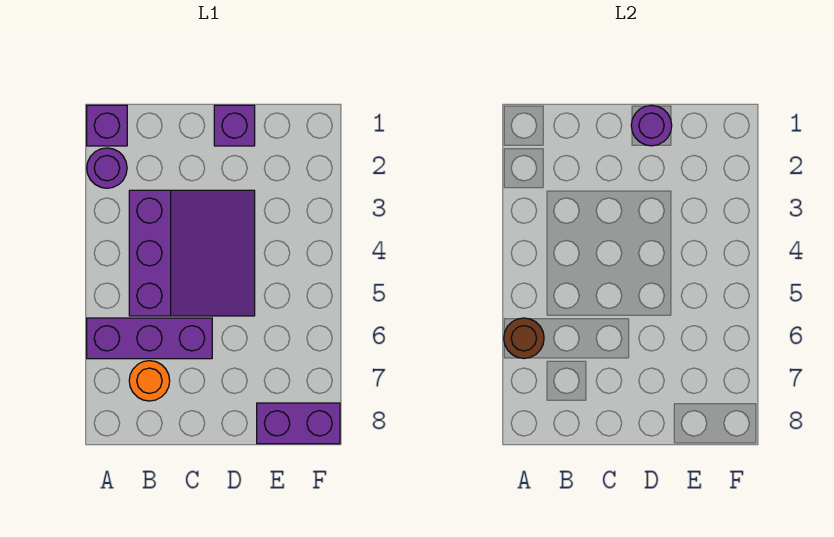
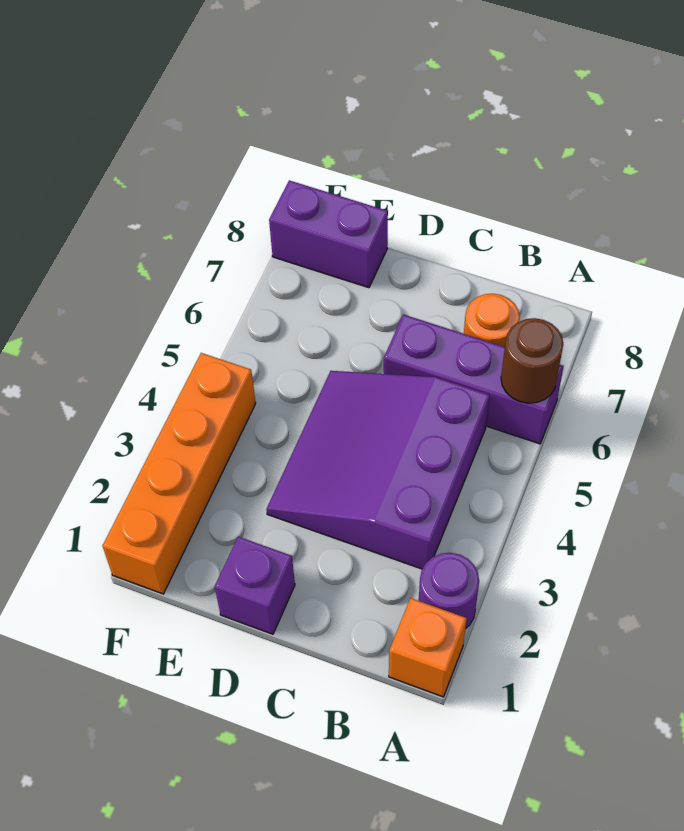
purple 1x1 brick [87,105,127,146] -> orange 1x1 brick [389,598,467,697]
purple 1x1 round brick [631,105,672,146] -> none
none -> orange 1x4 brick [102,353,256,594]

